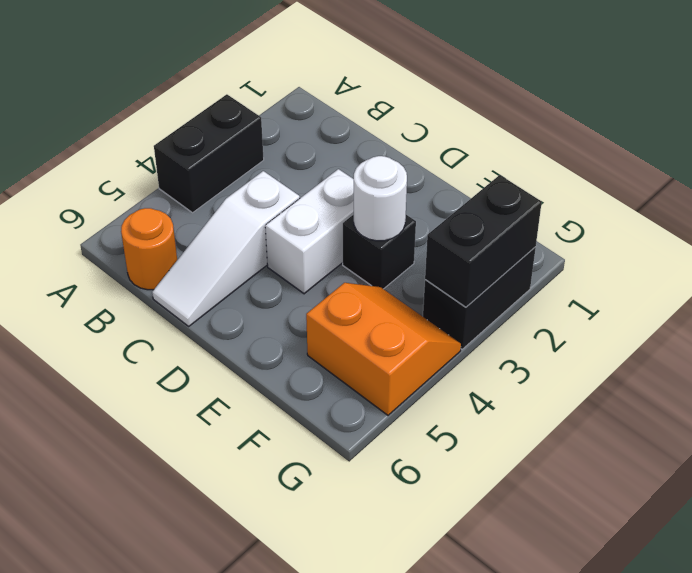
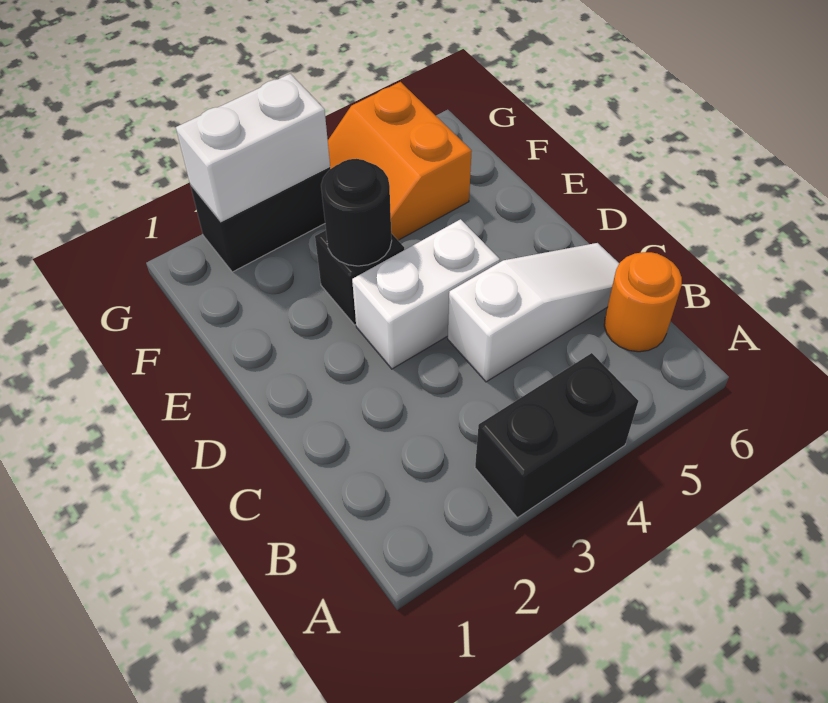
white 1x1 round brick [354,156,407,241] -> black 1x1 round brick [321,159,392,266]
black 1x2 brick [425,175,542,307] -> white 1x2 brick [176,74,330,222]

